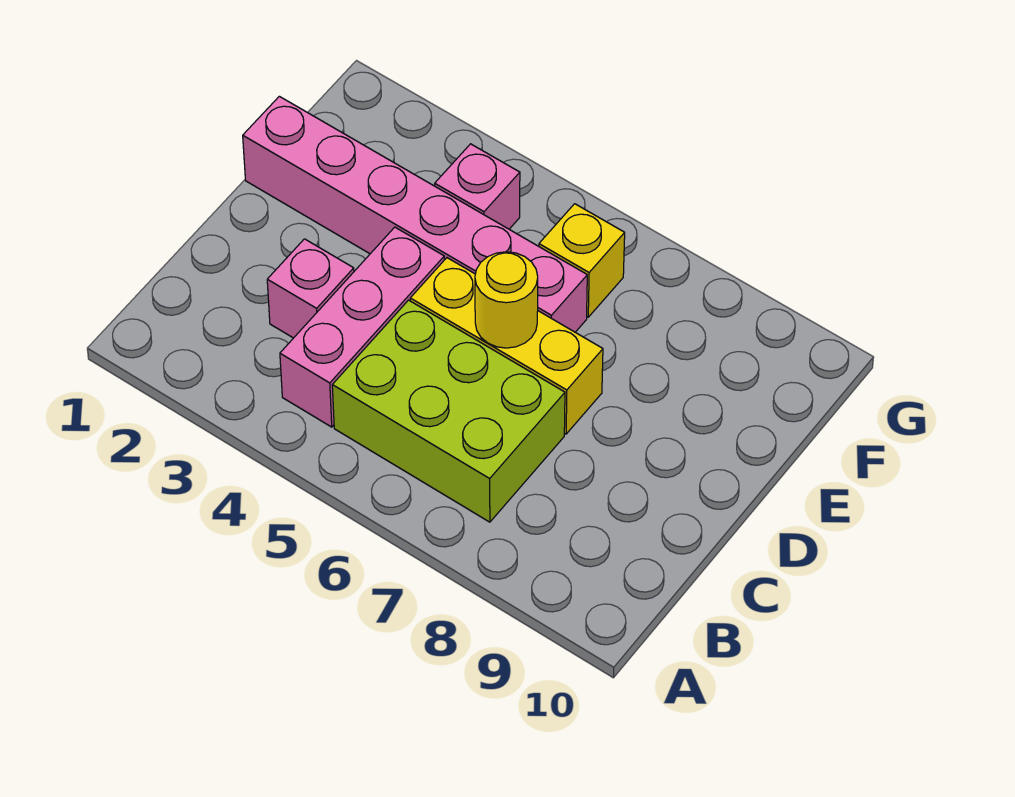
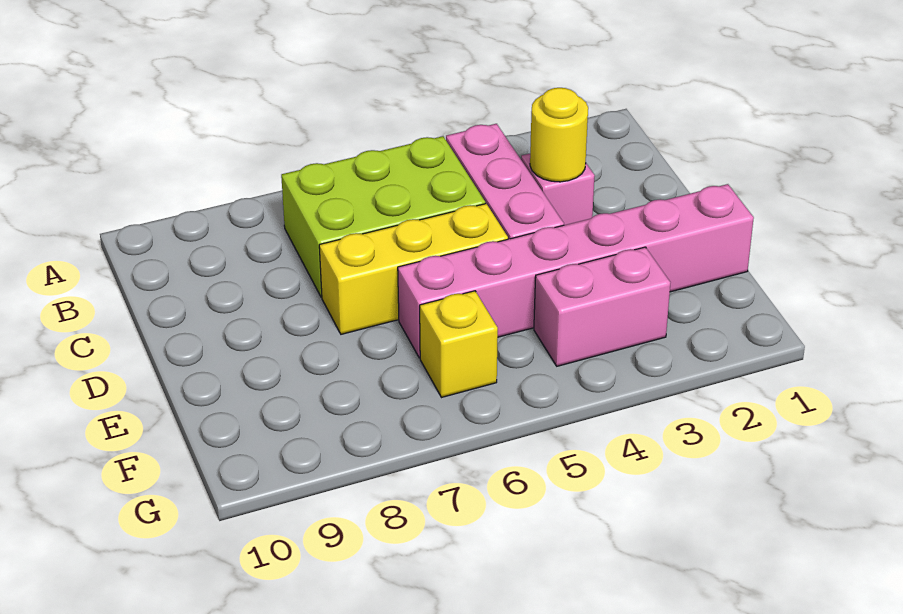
yellow 1x1 round brick [475,252,538,348] -> yellow 1x1 round brick moved to [530,88,588,182]
pink 1x1 brick [435,144,520,229] -> pink 1x2 brick [534,247,671,366]

